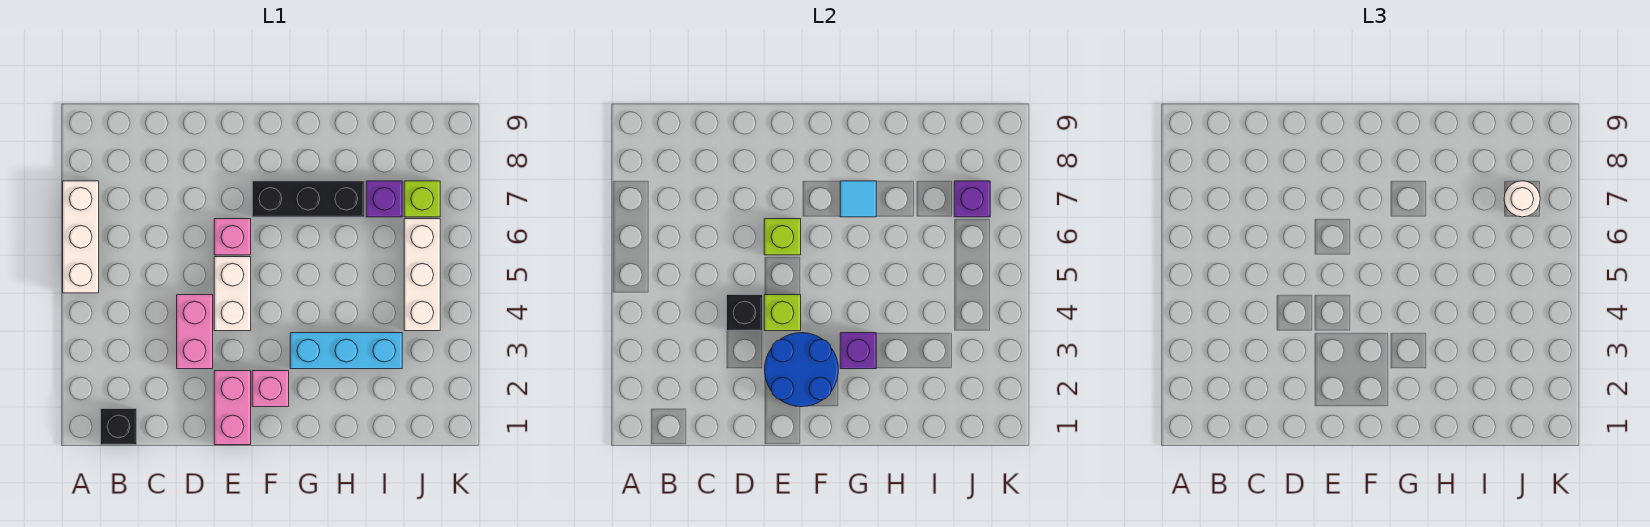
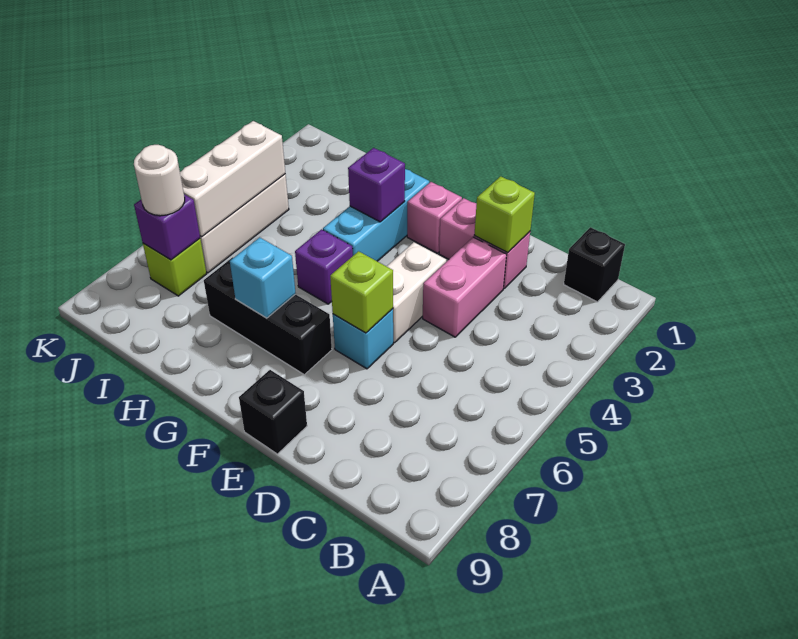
white 1x3 brick [63,181,99,293] -> white 1x3 brick moved to [180,121,285,237]
black 1x1 brick [727,295,763,331] -> black 1x1 brick moved to [239,370,307,454]
pink 1x2 brick [214,371,251,445] -> pink 1x2 brick turned to [439,198,530,288]
blue 2x2 round brick [764,333,839,407] -> none
lime 1x1 brick [764,295,801,331] -> lime 1x1 brick moved to [474,176,535,253]
pink 1x1 brick [214,219,251,255] -> cyan 1x1 brick [333,309,393,369]
cyan 1x3 brick [290,333,402,369] -> cyan 1x3 brick turned to [323,169,429,261]
cyan 1x1 tile [840,181,876,217] -> cyan 1x1 brick [230,237,296,318]
purple 1x1 brick [366,181,402,217] -> purple 1x1 brick moved to [295,229,353,304]

